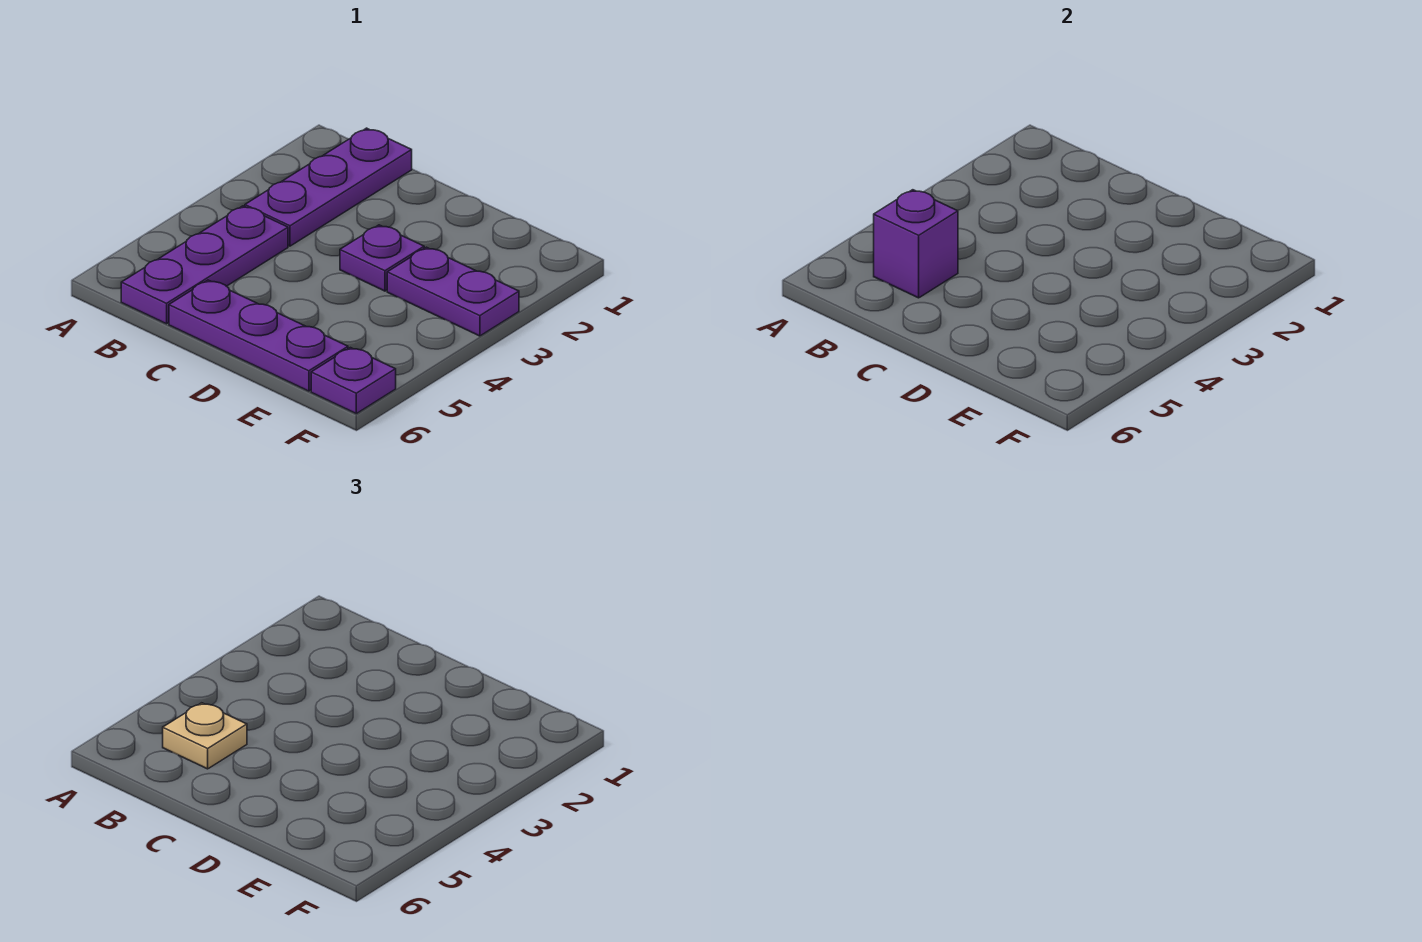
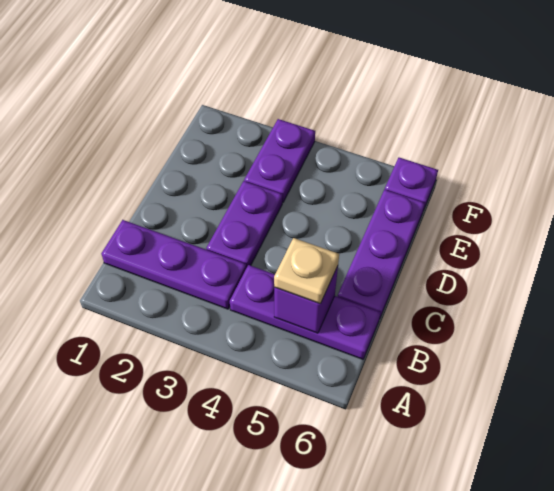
purple 1x1 plate [340,225,424,291] -> purple 1x2 plate [206,181,283,268]

